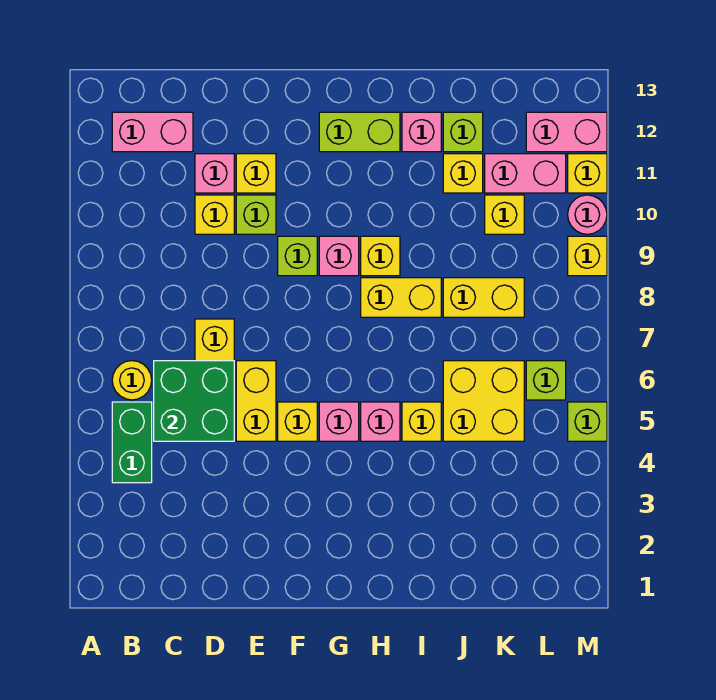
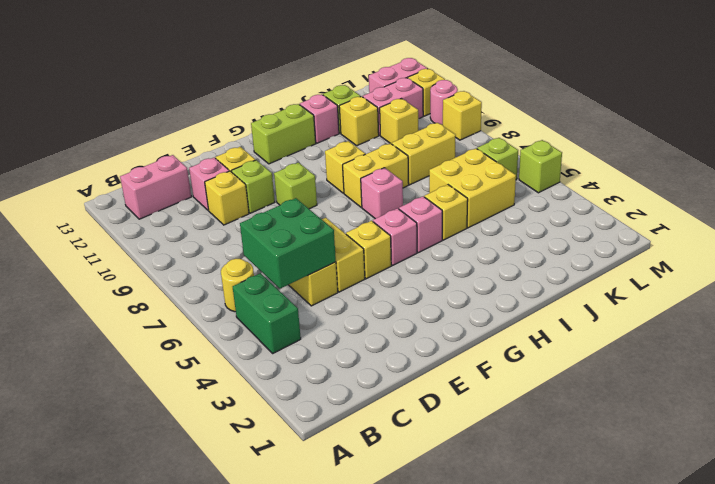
pink 1x1 brick [319,236,359,276] -> pink 1x1 brick moved to [361,168,403,219]

